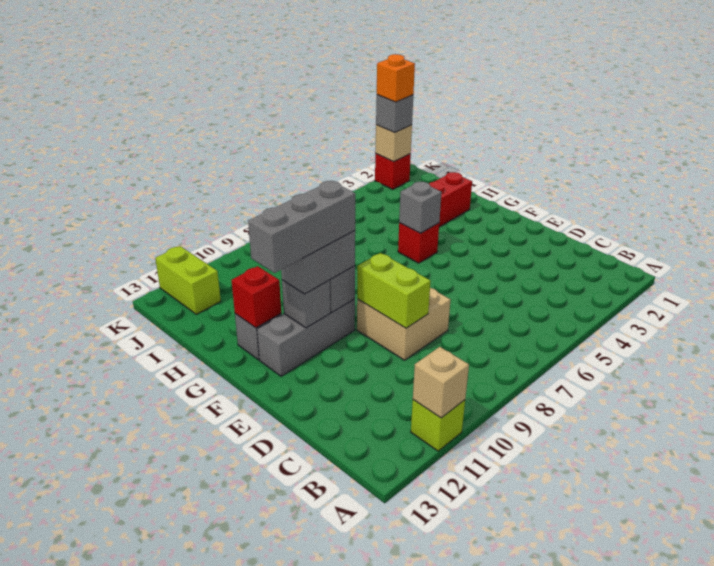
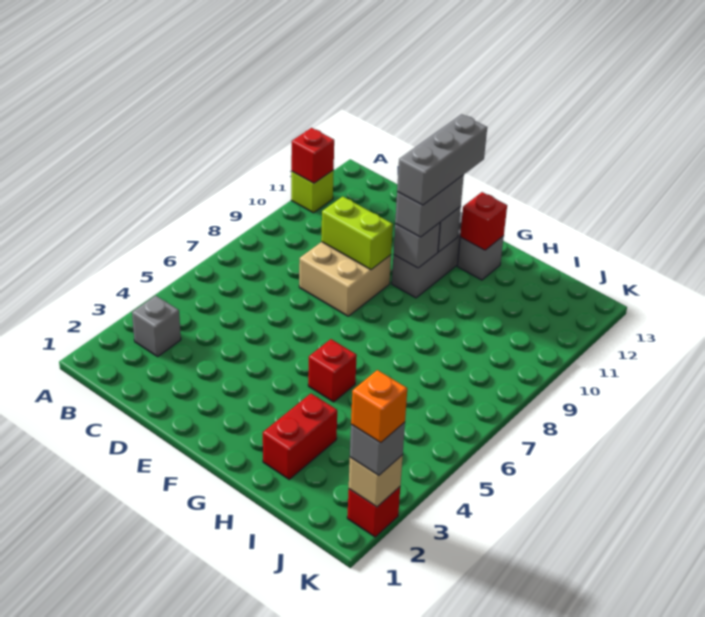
tan 1x1 brick [413,347,469,418] -> red 1x1 brick [291,128,334,183]
grey 1x1 brick [399,182,442,233] -> grey 1x1 brick moved to [132,295,181,357]
lime 1x2 brick [155,246,221,314] -> none

